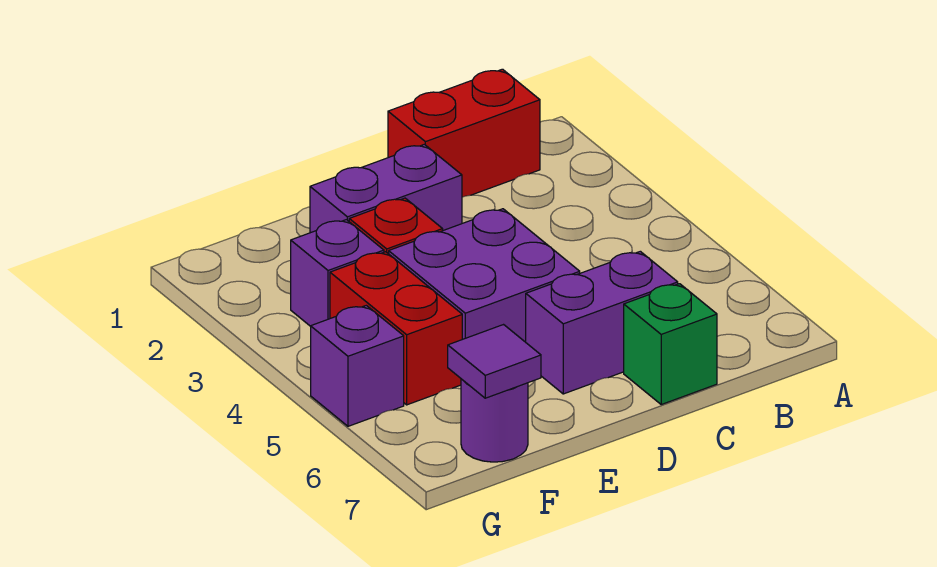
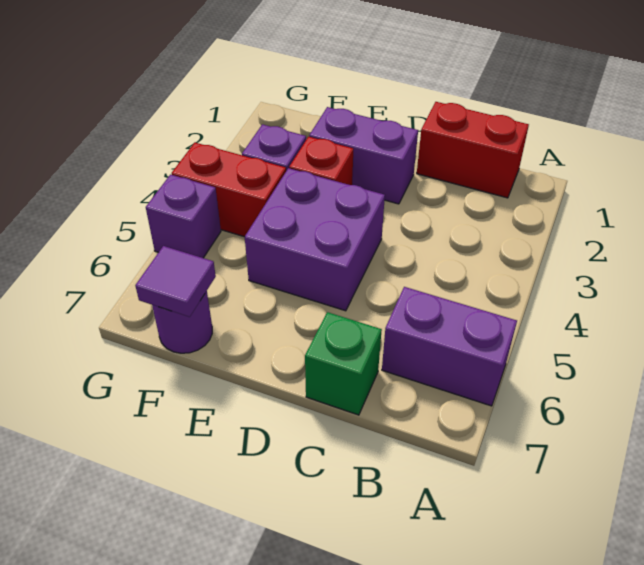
purple 1x2 brick [526,251,678,394] -> purple 1x2 brick moved to [382,287,517,406]
red 1x2 brick [330,252,462,405] -> red 1x2 brick turned to [172,143,286,237]

